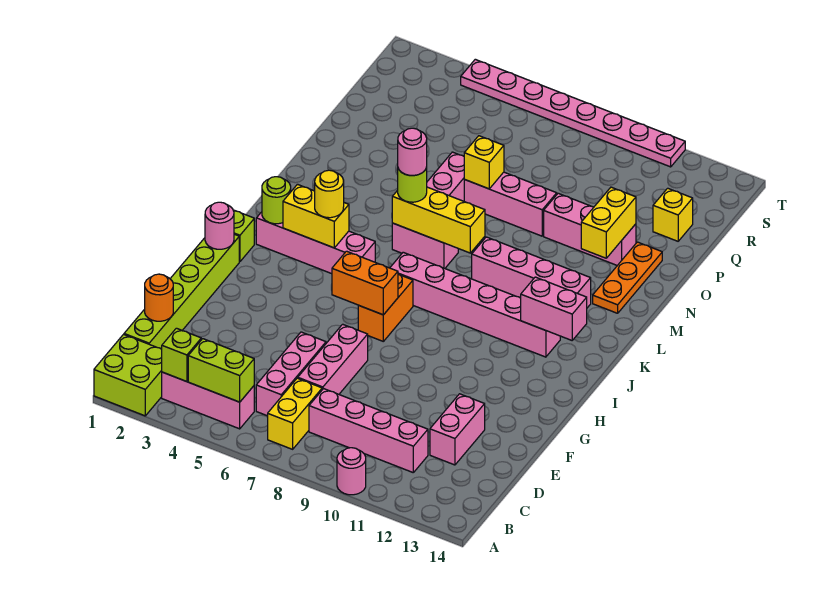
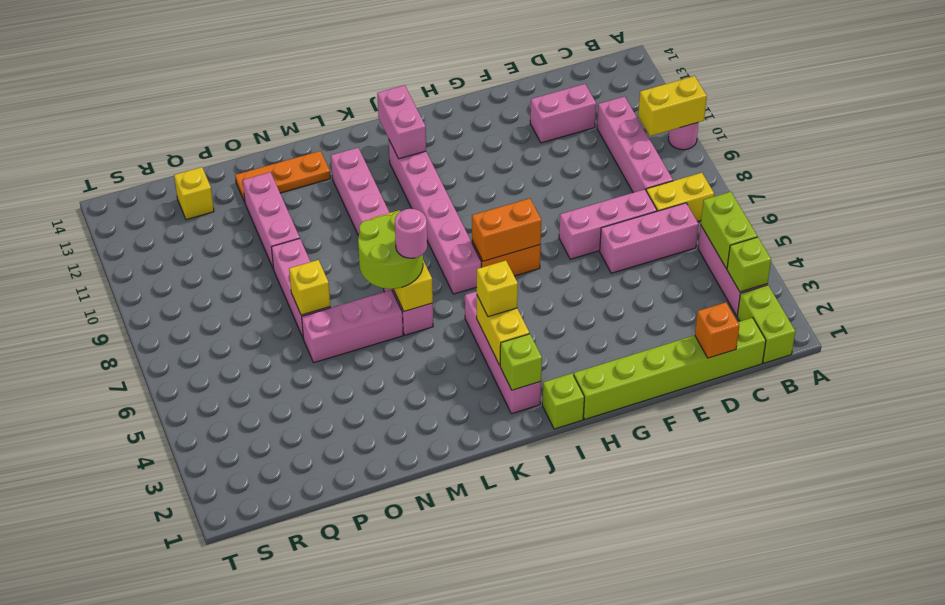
lime 2x2 brick [94,335,162,416] -> lime 1x2 brick [737,285,795,363]
orange 1x1 round brick [145,274,173,321] -> orange 1x1 brick [695,302,739,358]
pink 1x1 round brick [205,202,234,249] -> none
orange 1x2 brick [332,251,398,315] -> orange 1x2 brick turned to [472,198,541,261]
lime 1x1 round brick [262,177,291,224] -> lime 1x1 brick [500,334,542,390]
yellow 1x1 round brick [315,170,344,218] -> yellow 1x1 brick [477,260,518,317]
lime 1x1 round brick [398,167,427,202] -> lime 2x2 round brick [358,211,423,289]
yellow 1x2 brick [581,187,636,258] -> yellow 1x2 brick moved to [638,76,707,136]
pink 1x8 plate [461,59,685,167] -> none

